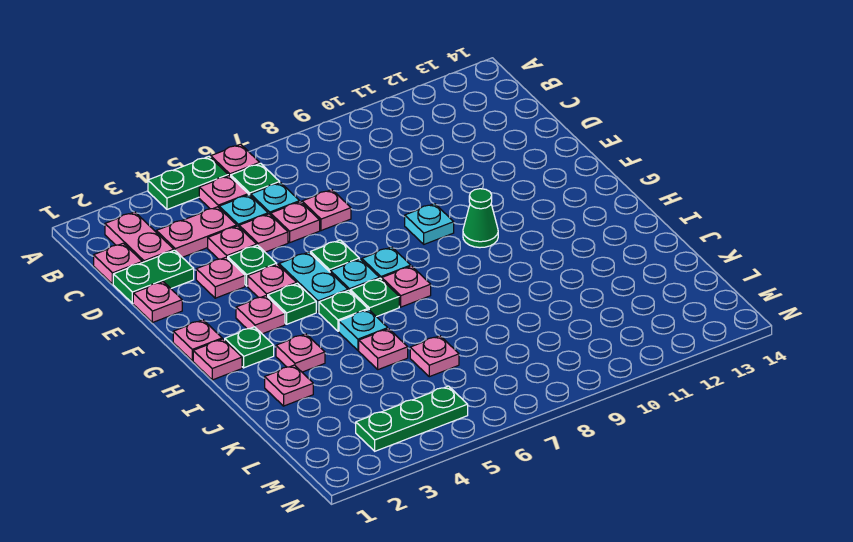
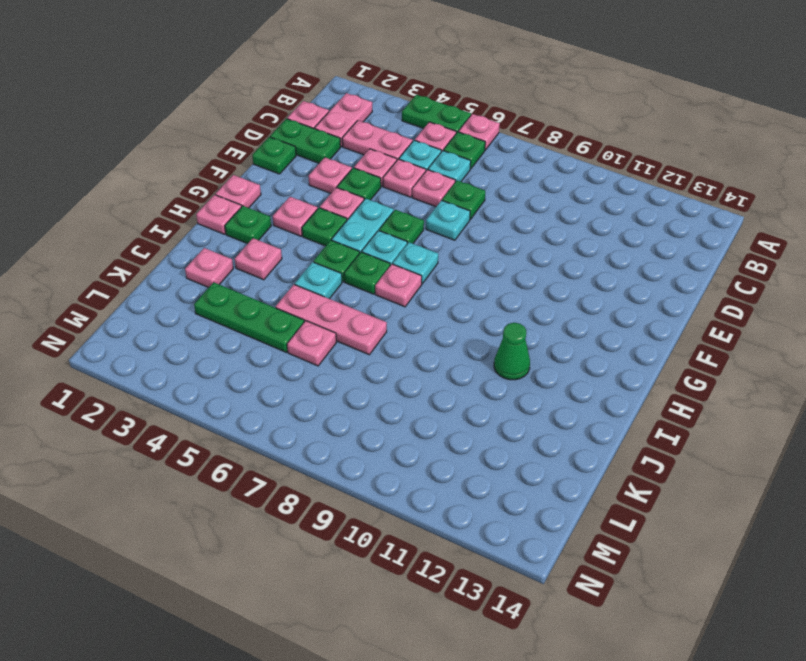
pink 1x1 plate [302,190,351,231] -> green 1x1 plate [442,181,485,219]
pink 1x1 plate [133,282,182,323] -> green 1x1 plate [252,137,296,174]
cyan 1x1 plate [405,204,454,244] -> cyan 1x1 plate moved to [426,200,470,240]
green 1x1 cone [463,189,498,248] -> green 1x1 cone moved to [494,323,530,380]
pink 1x1 plate [359,329,408,370] -> pink 1x3 plate [276,284,387,355]
green 1x3 plate [356,386,468,451] -> green 1x3 plate moved to [194,282,304,352]

